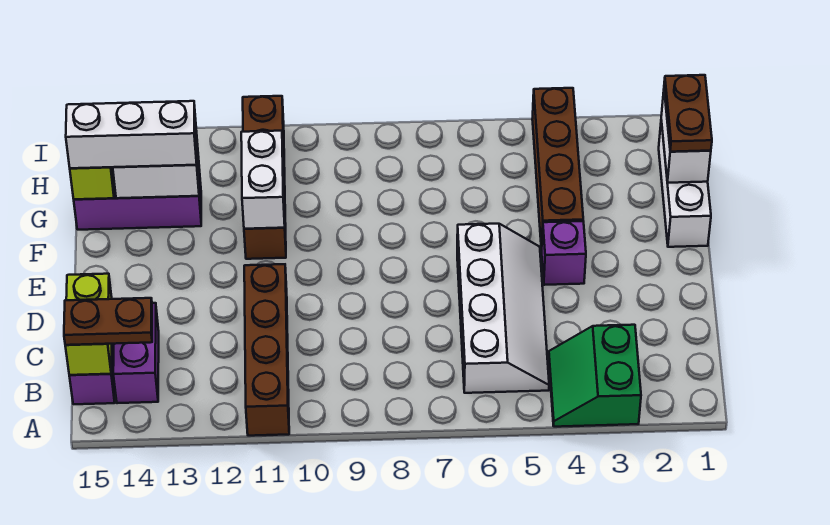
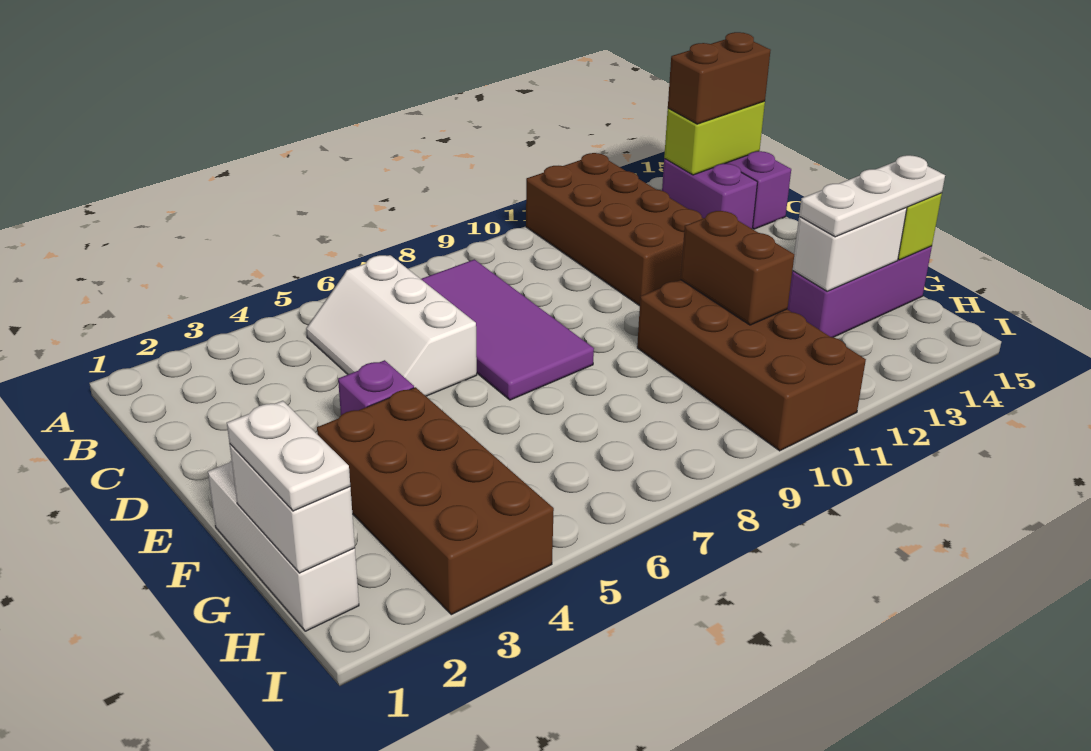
green 2x2 slope [549,325,641,427] -> none
brown 1x4 brick [244,264,289,436] -> brown 2x4 brick [526,153,703,306]
white 2x4 slope [457,224,549,393] -> white 2x3 slope [306,255,477,396]
none -> purple 2x4 tile [421,259,594,400]
brown 1x2 plate [64,298,152,345] -> brown 1x2 brick [668,32,771,124]
lime 1x2 brick [65,274,112,375] -> lime 1x2 brick turned to [664,101,765,175]
brown 1x4 brick [532,88,583,249] -> brown 2x4 brick [317,387,554,615]
brown 1x4 brick [243,96,286,259] -> brown 2x4 brick [637,280,866,451]
white 1x2 brick [241,131,285,229] -> brown 1x2 brick [681,211,794,325]
brown 1x2 plate [664,75,712,152] -> white 1x2 plate [227,401,350,511]
white 1x3 brick [66,101,197,168] -> white 1x3 plate [799,155,945,237]

